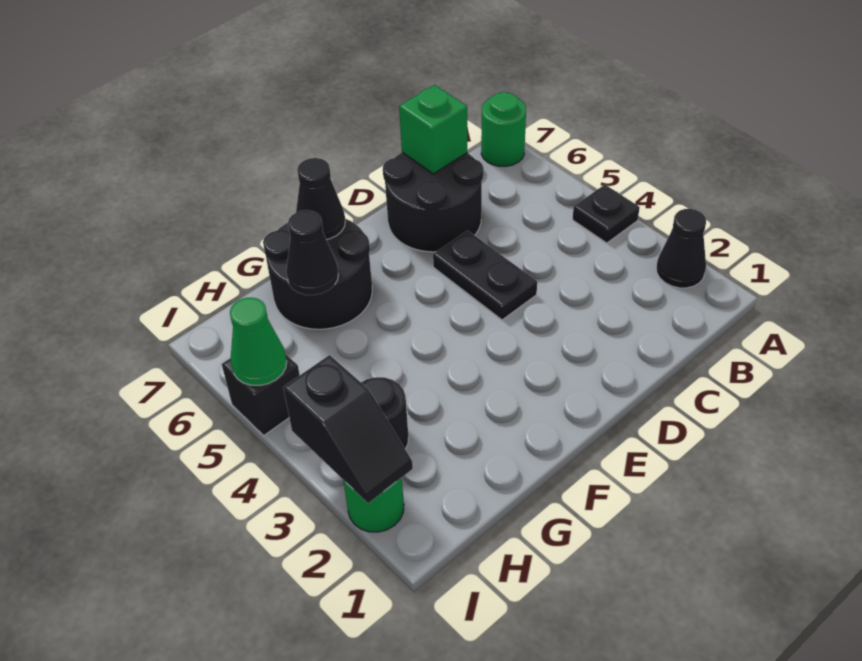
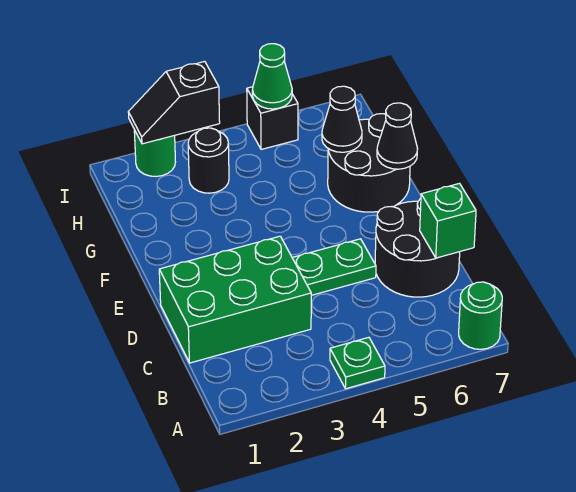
black 1x1 cone [656,209,706,288] -> none
black 1x1 plate [572,185,640,243] -> green 1x1 plate [330,337,385,389]
none -> green 2x3 brick [159,236,311,363]
black 1x2 plate [433,231,537,320] -> green 1x2 plate [292,239,376,295]

